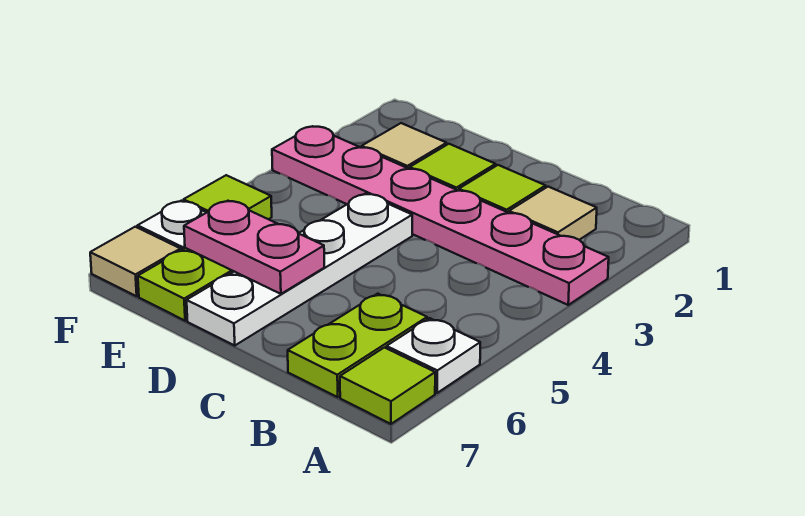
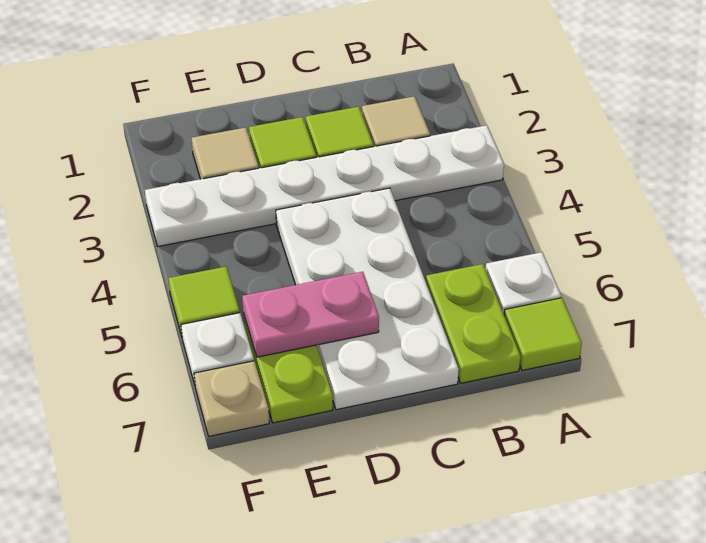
pink 1x6 plate [272,126,609,305] -> white 1x6 plate [145,125,504,246]
white 1x4 plate [187,194,412,345] -> white 2x4 plate [276,188,459,410]
tan 1x1 tile [90,227,181,296] -> tan 1x1 plate [194,361,269,436]

